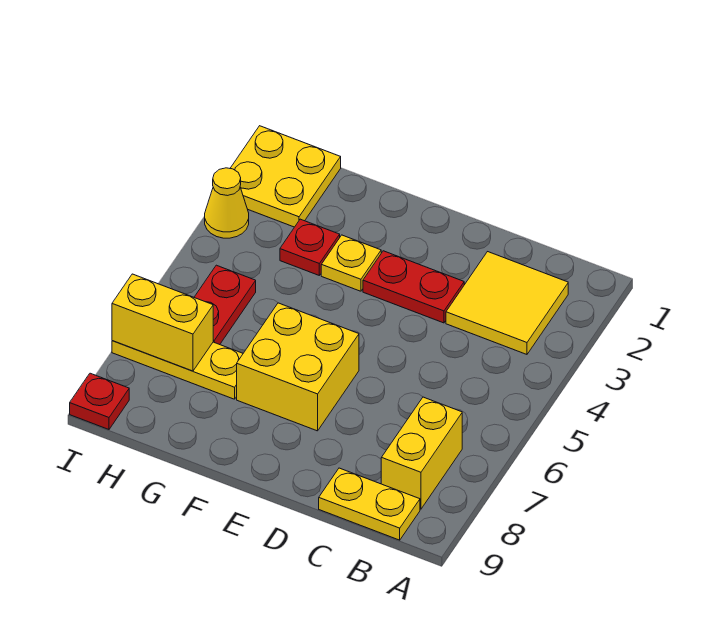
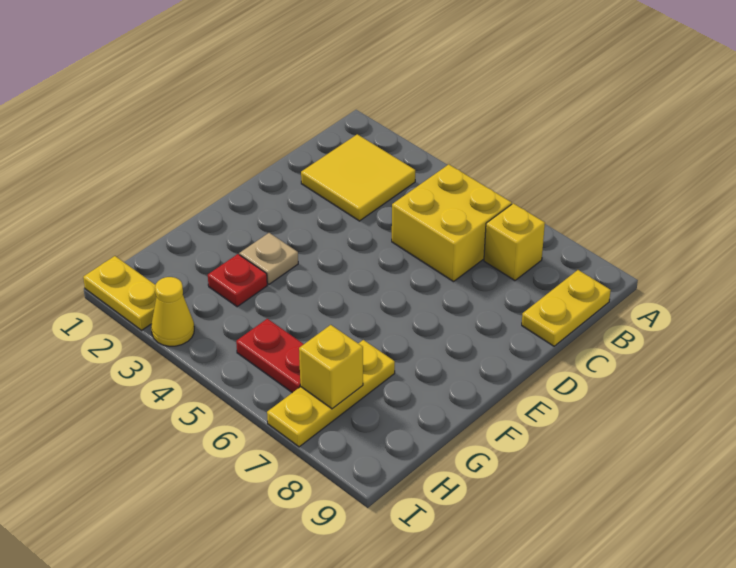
yellow 1x2 brick [381,397,462,509] -> yellow 1x1 brick [484,203,545,281]
red 1x2 plate [363,251,464,323] -> none
yellow 2x2 brick [237,303,359,431] -> yellow 2x2 brick moved to [392,164,512,282]
yellow 1x1 plate [321,235,381,291] -> tan 1x1 plate [239,233,298,285]
yellow 2x2 plate [230,126,341,227] -> yellow 1x2 plate [83,256,156,330]
yellow 1x2 brick [112,274,213,371] -> yellow 1x1 brick [299,325,363,409]
red 1x1 plate [70,373,129,429] -> none

